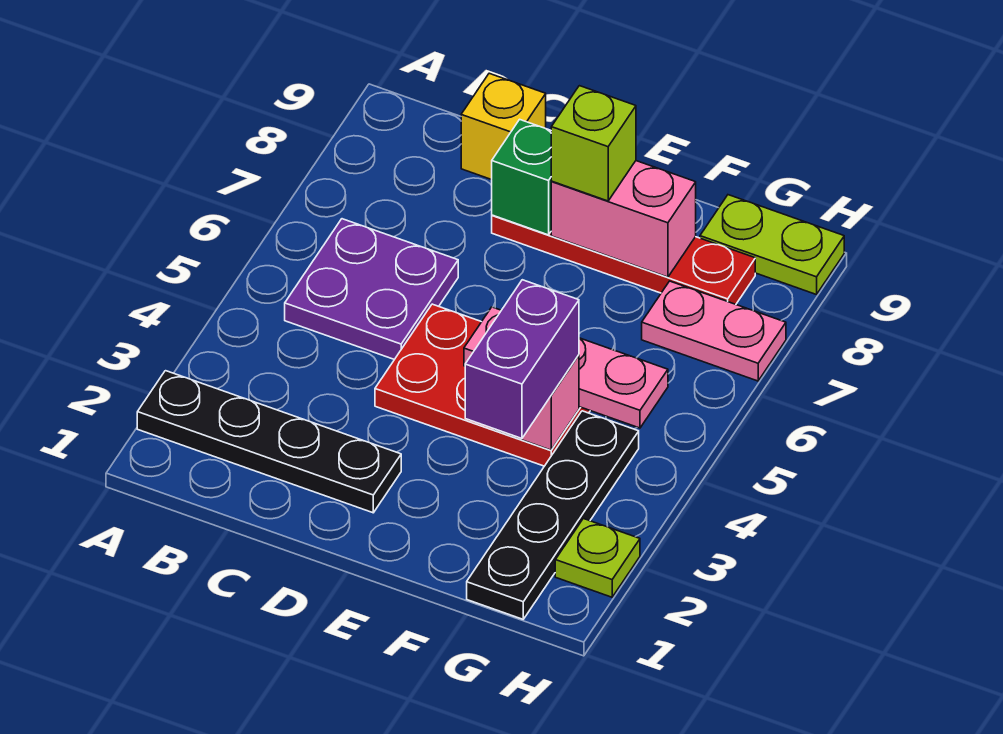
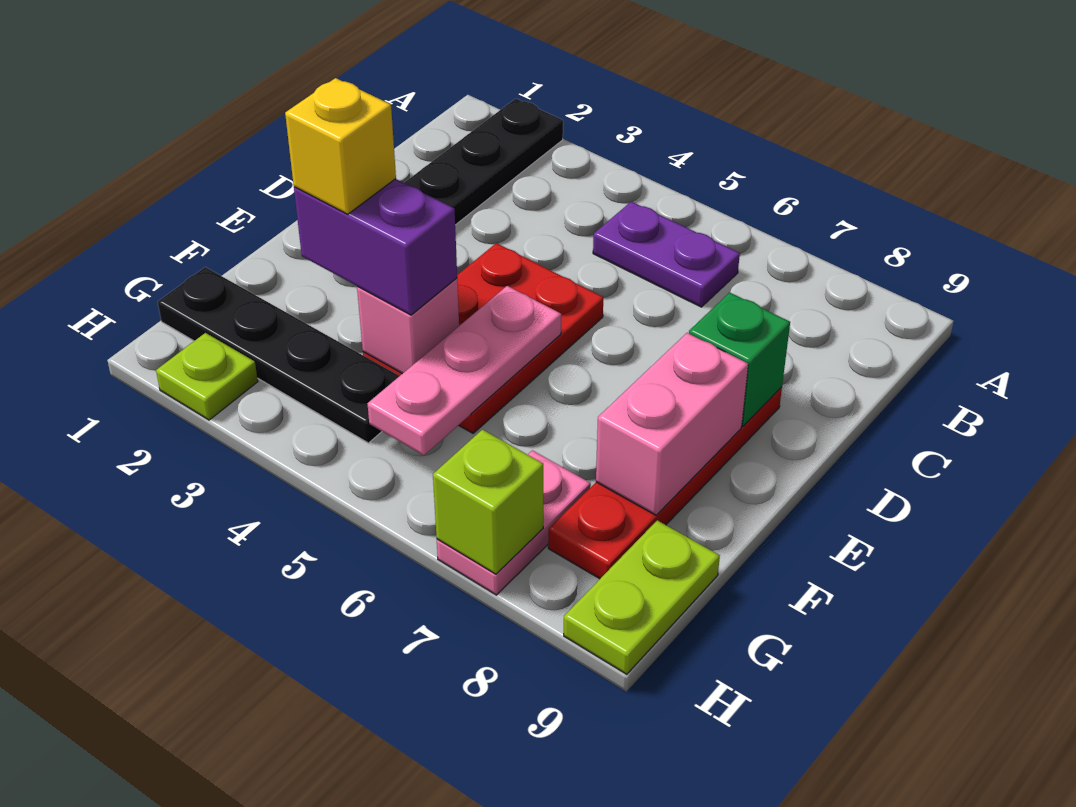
purple 2x2 plate [285,219,458,360] -> purple 1x2 plate [593,202,740,307]
yellow 1x1 brick [461,73,546,180] -> yellow 1x1 brick moved to [285,78,396,214]
lime 1x1 brick [551,86,636,201] -> lime 1x1 brick moved to [433,430,543,574]

